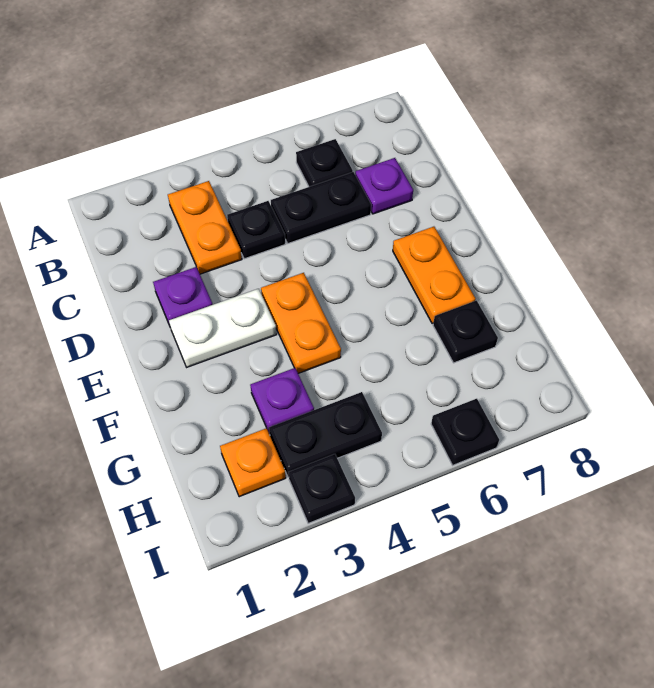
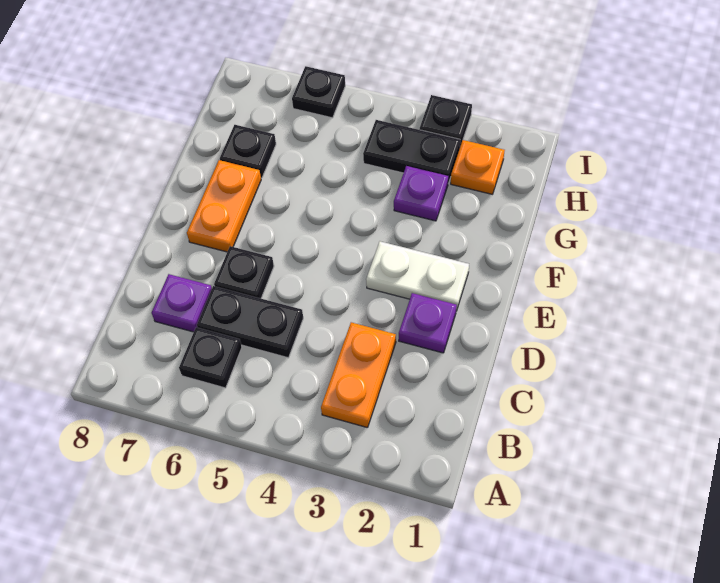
black 1x1 plate [227,201,285,259] -> black 1x1 plate moved to [214,246,274,298]
orange 1x2 plate [261,273,341,373] -> none

